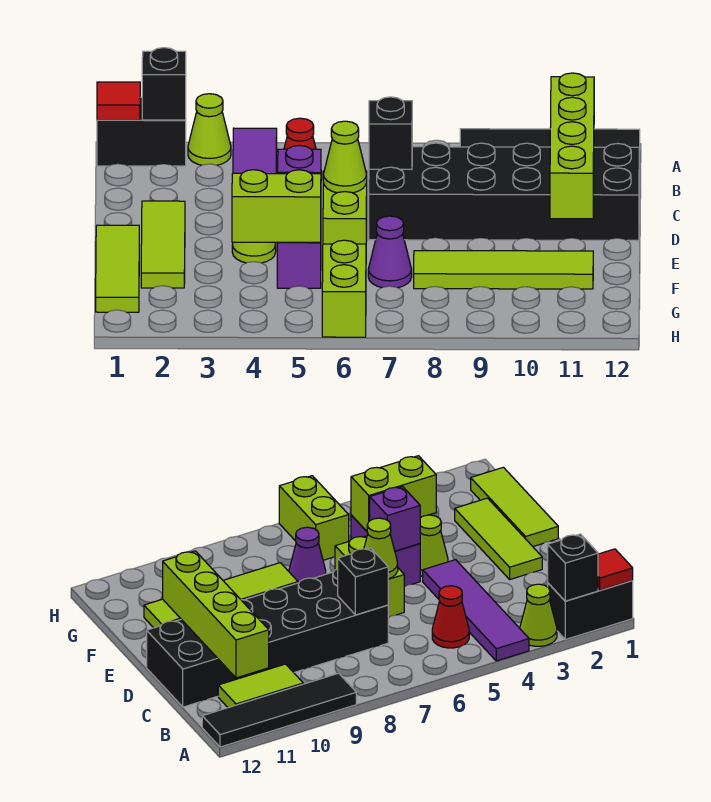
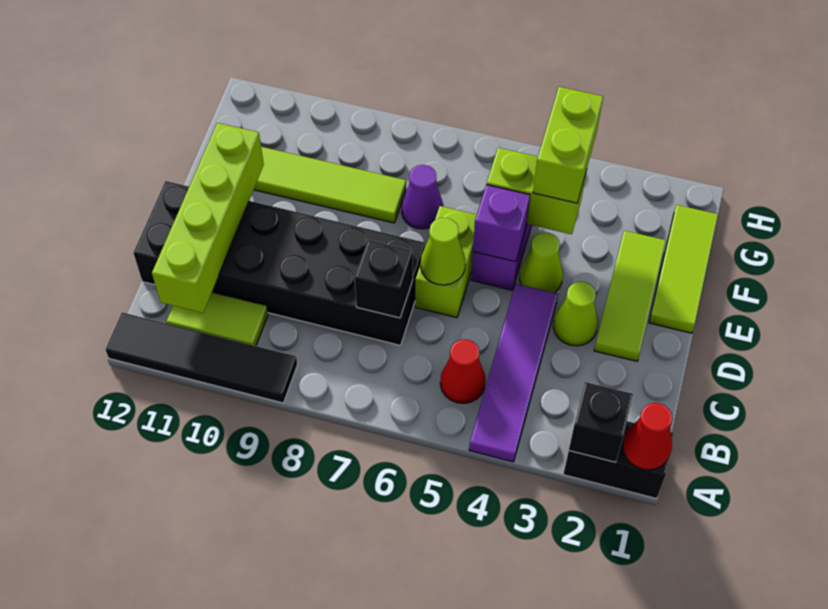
red 1x1 tile [97,82,140,120] -> red 1x1 cone [623,403,672,470]
lime 1x1 cone [188,94,231,165] -> lime 1x1 cone moved to [553,282,598,346]
lime 1x2 brick [322,240,366,337] -> lime 1x2 brick moved to [533,87,603,203]

